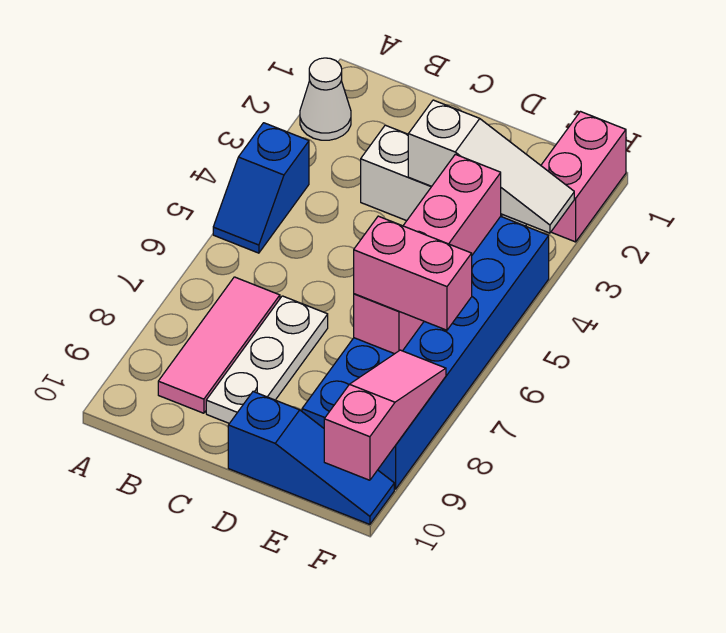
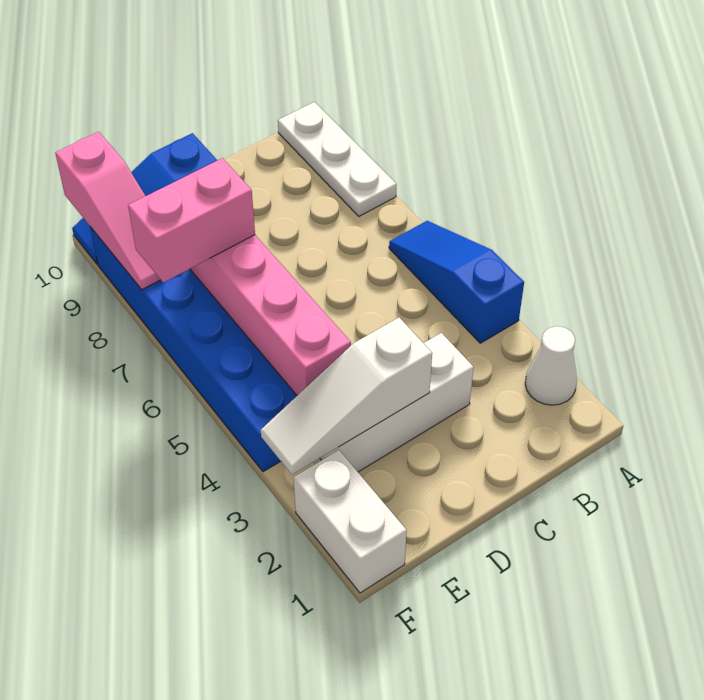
blue 1x2 slope [213,123,309,253] -> blue 1x3 slope [389,221,524,343]
pink 1x3 tile [158,277,280,413] -> none
white 1x3 plate [206,296,328,423] -> white 1x3 plate moved to [278,102,397,216]
pink 1x2 brick [541,112,626,242] -> white 1x2 brick [294,450,407,593]

